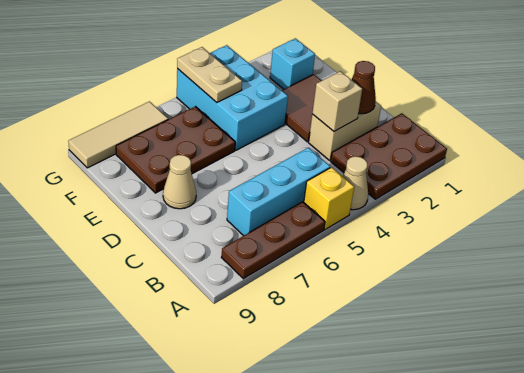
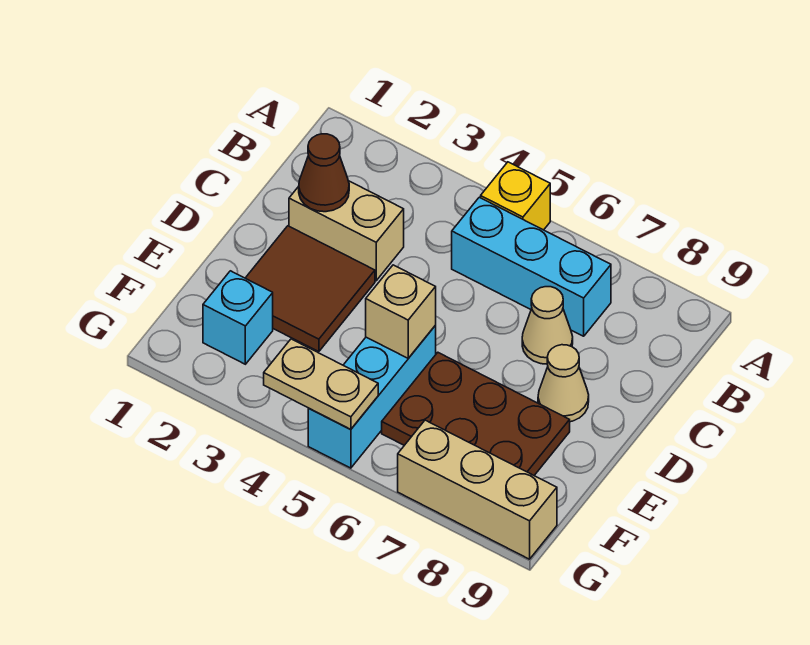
brown 2x3 plate [331,113,447,199] -> none
tan 1x1 cone [343,156,368,210] -> tan 1x1 cone moved to [522,287,573,364]
brown 1x3 plate [221,202,325,279] -> none
tan 1x1 brick [312,71,362,131] -> tan 1x1 brick moved to [366,265,436,358]
cyan 2x3 brick [177,45,288,150] -> cyan 1x3 brick [308,326,436,468]
tan 1x2 plate [177,47,242,102] -> tan 1x2 plate turned to [264,339,378,430]
tan 1x3 tile [68,102,168,168] -> tan 1x3 brick [398,420,557,559]

